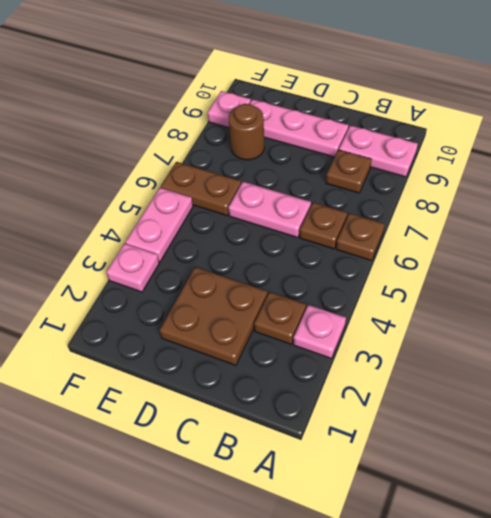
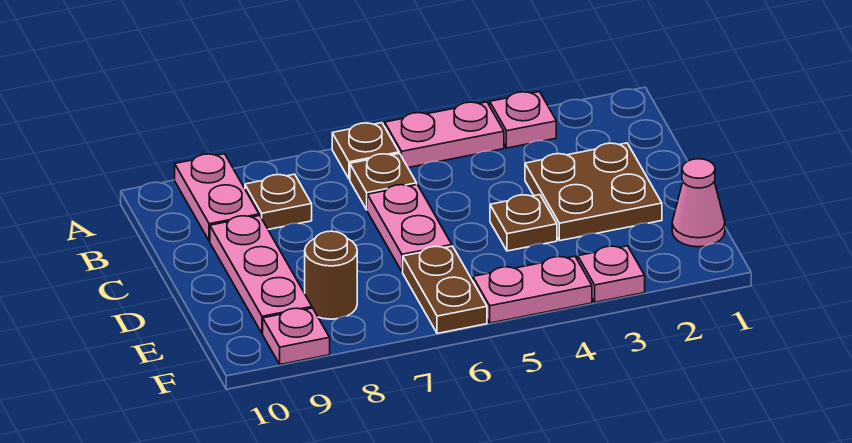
none -> pink 1x2 plate [385,102,504,168]
brown 1x1 plate [254,292,306,344] -> brown 1x1 plate moved to [490,195,557,251]
none -> pink 1x1 cone [672,159,725,247]

